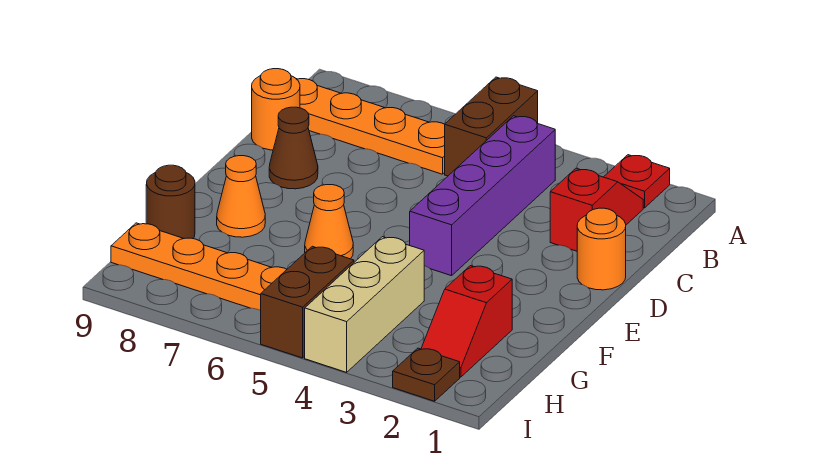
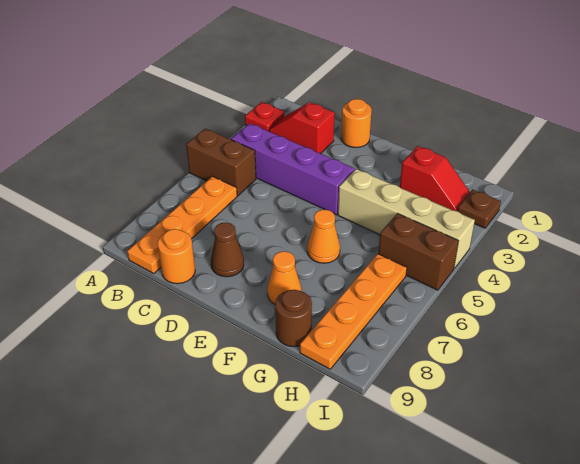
tan 1x3 brick [305,237,424,372] -> tan 1x4 brick [338,169,475,268]

